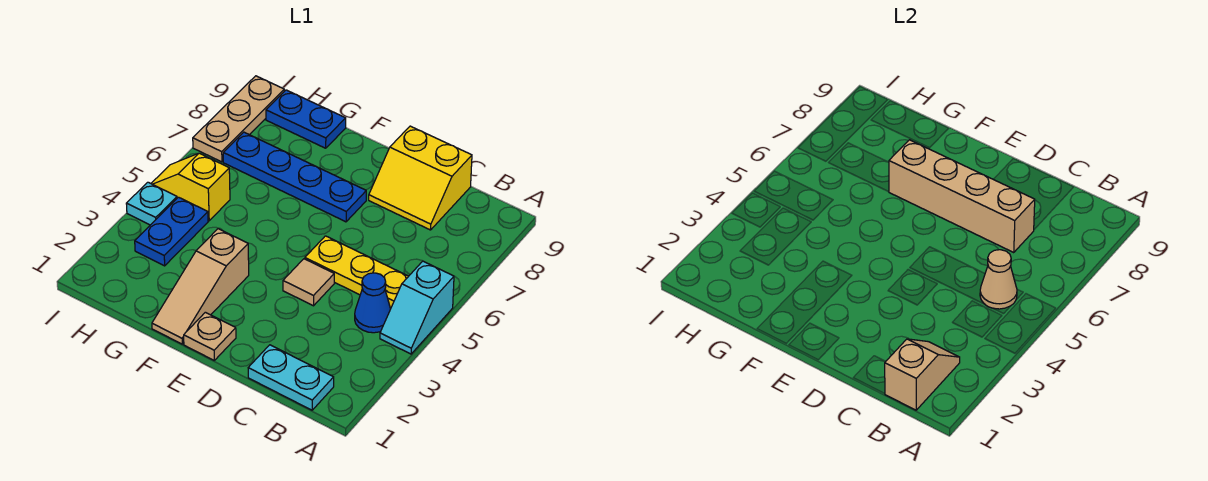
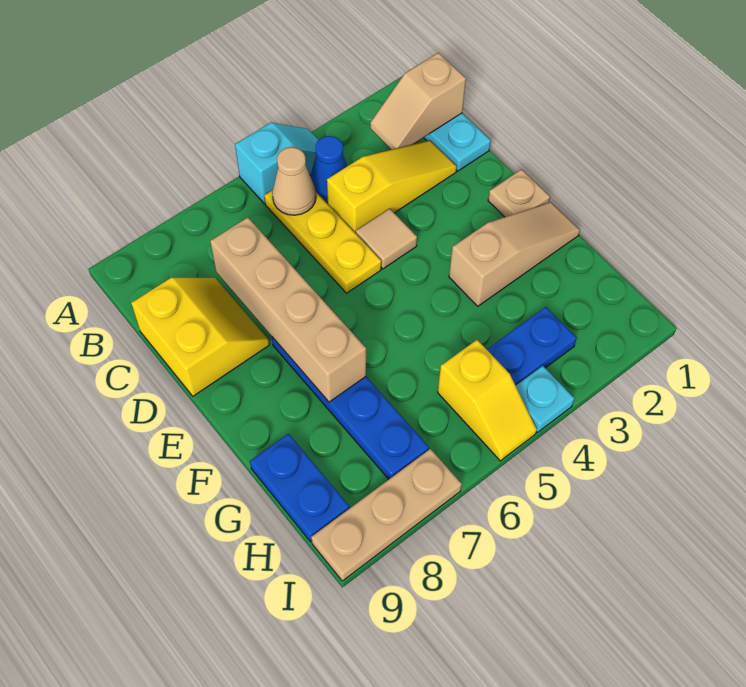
none -> yellow 1x3 slope [327,140,457,233]

